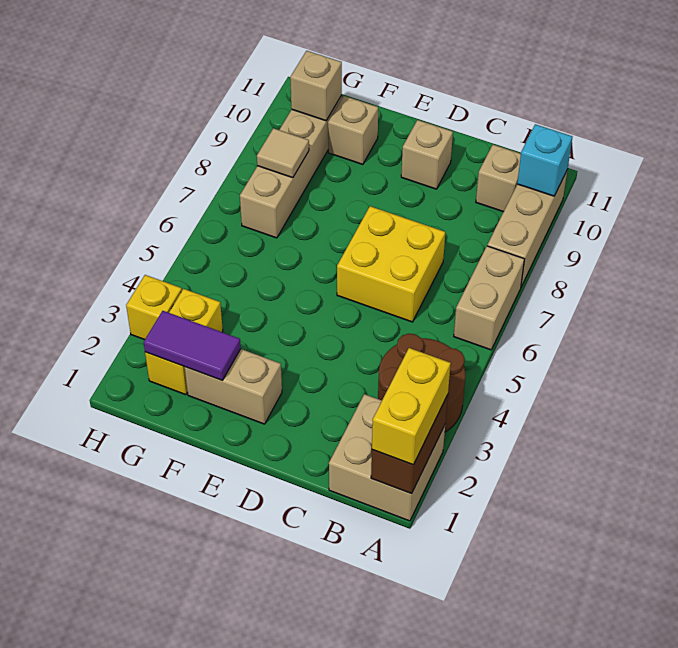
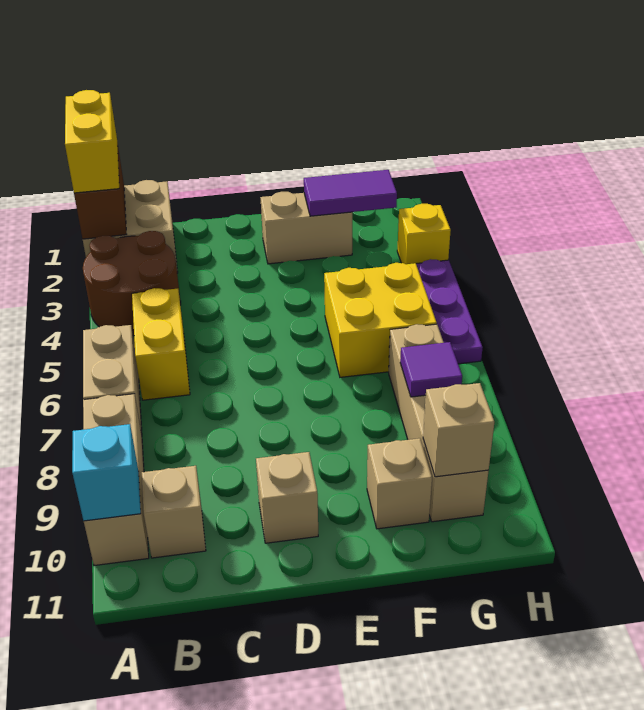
yellow 2x2 brick [337,206,445,322] -> yellow 2x2 brick moved to [324,263,437,377]
yellow 1x2 brick [145,289,223,395] -> yellow 1x2 brick moved to [132,288,190,400]
tan 1x1 tile [257,128,309,178] -> purple 1x1 tile [400,342,462,397]
none -> purple 1x3 plate [416,259,483,364]

